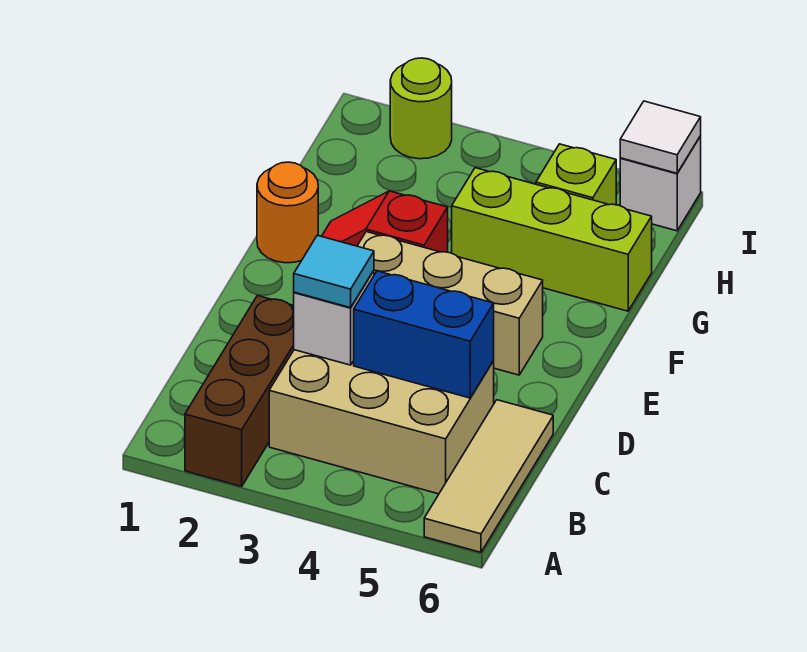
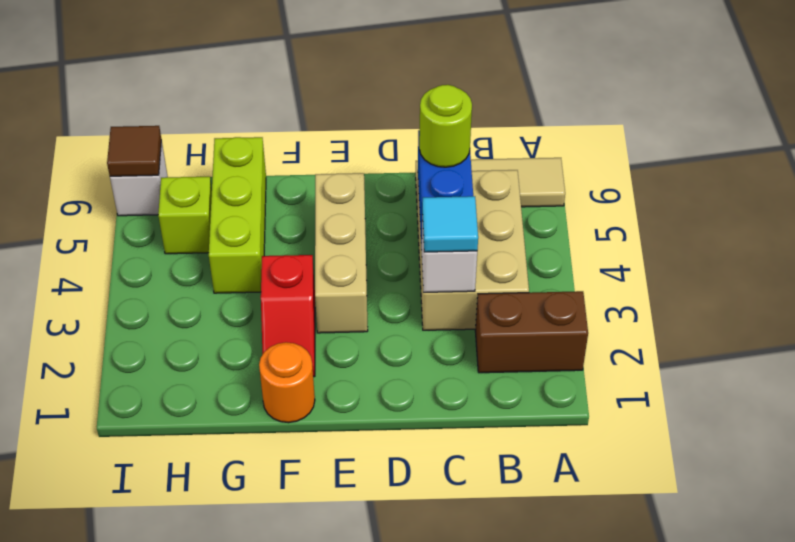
brown 1x3 brick [185,296,294,486] -> brown 1x2 brick [475,291,588,373]
lime 1x1 round brick [390,58,452,159] -> lime 1x1 round brick moved to [419,85,472,167]
white 1x1 tile [620,101,701,173] -> brown 1x1 tile [107,126,161,176]

